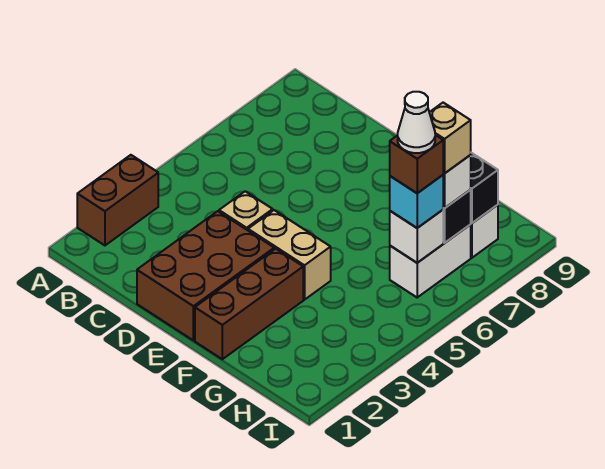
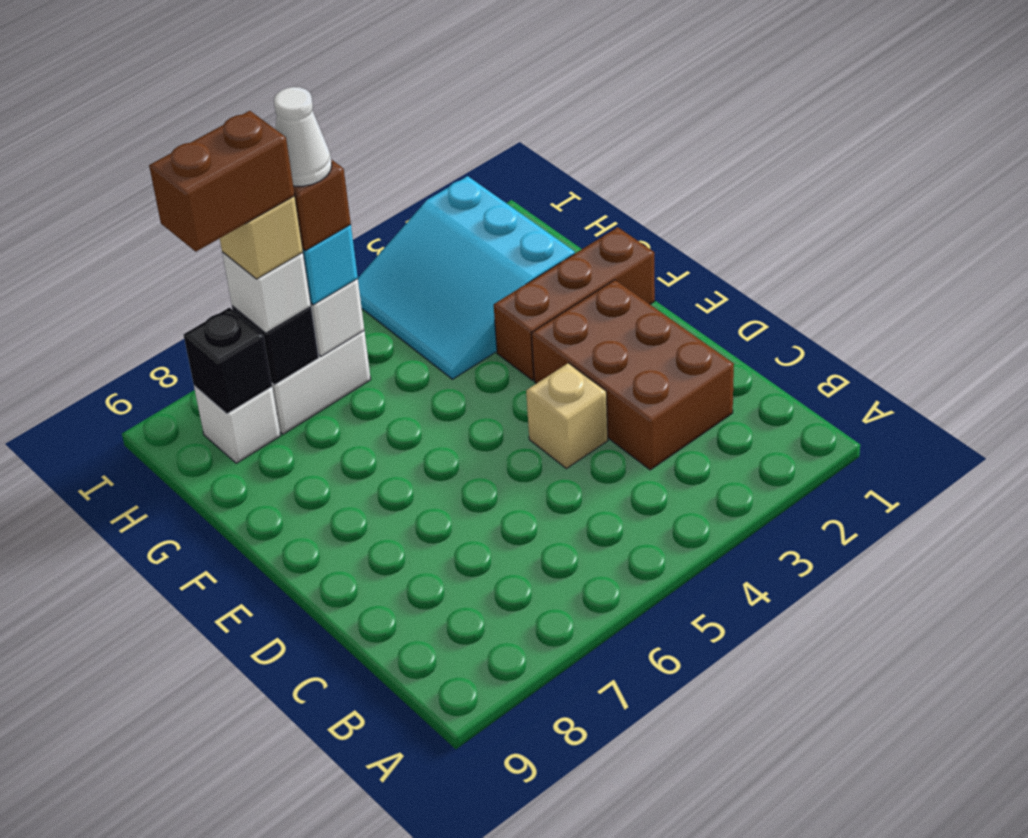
brown 1x2 brick [77,155,158,245] -> brown 1x2 brick moved to [149,111,295,252]
brown 2x3 brick [137,211,274,340] -> brown 2x3 brick turned to [531,280,734,470]
tan 1x2 brick [248,210,331,300] -> none
none -> cyan 3x3 slope [358,176,575,379]

